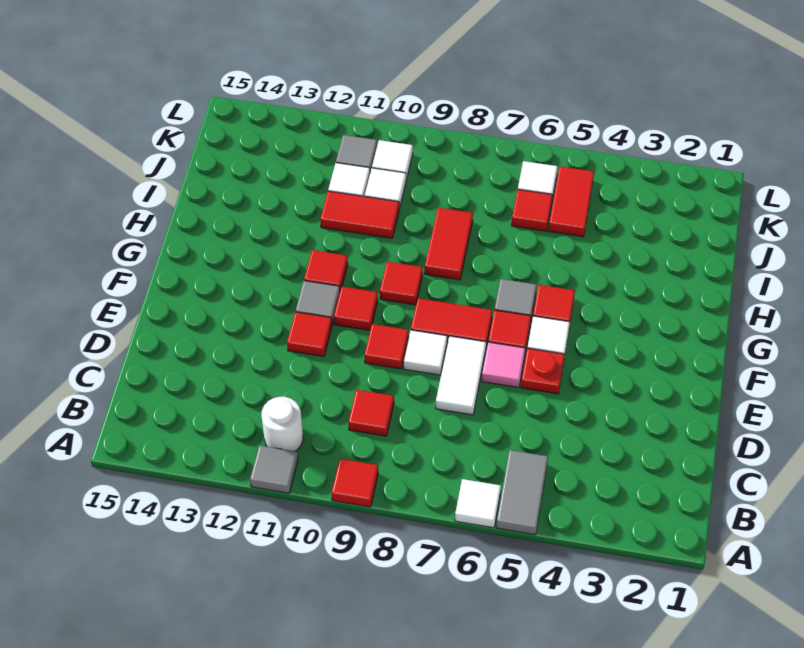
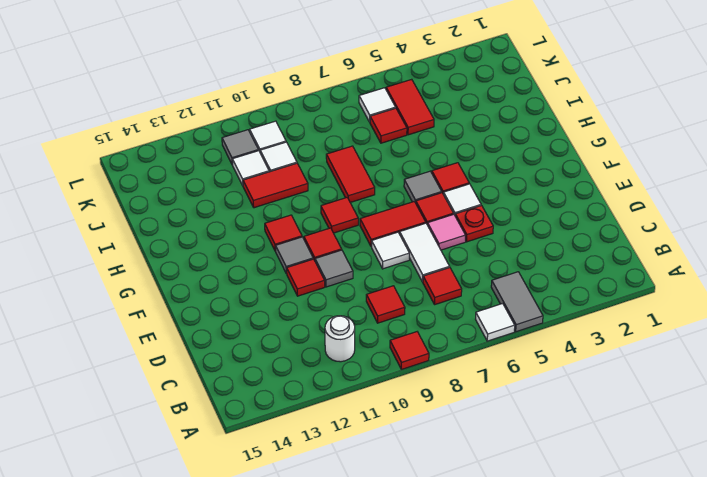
grey 1x1 tile [250,445,298,493] -> grey 1x1 tile moved to [315,250,353,287]
red 1x1 tile [365,324,409,369] -> red 1x1 tile moved to [423,267,462,305]

